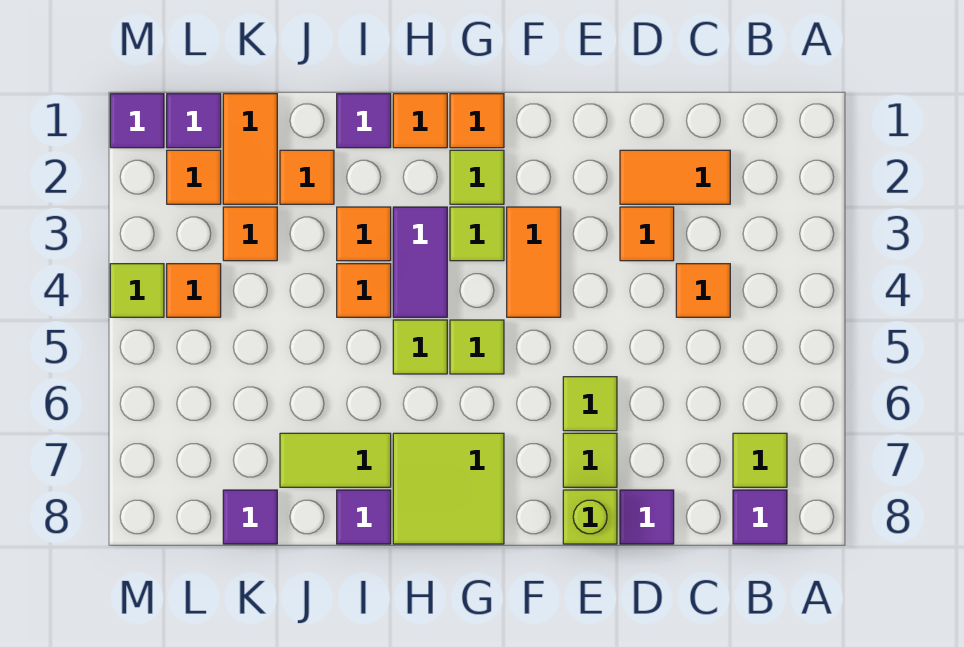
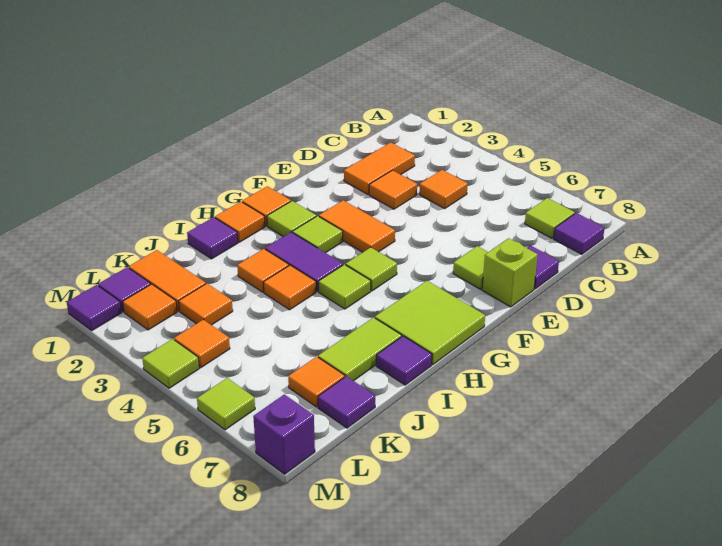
lime 1x1 tile [563,377,617,431] -> lime 1x1 tile moved to [197,378,255,430]
orange 1x1 tile [280,150,334,204] -> orange 1x1 tile moved to [288,357,345,407]
none -> purple 1x1 brick [253,394,315,474]

